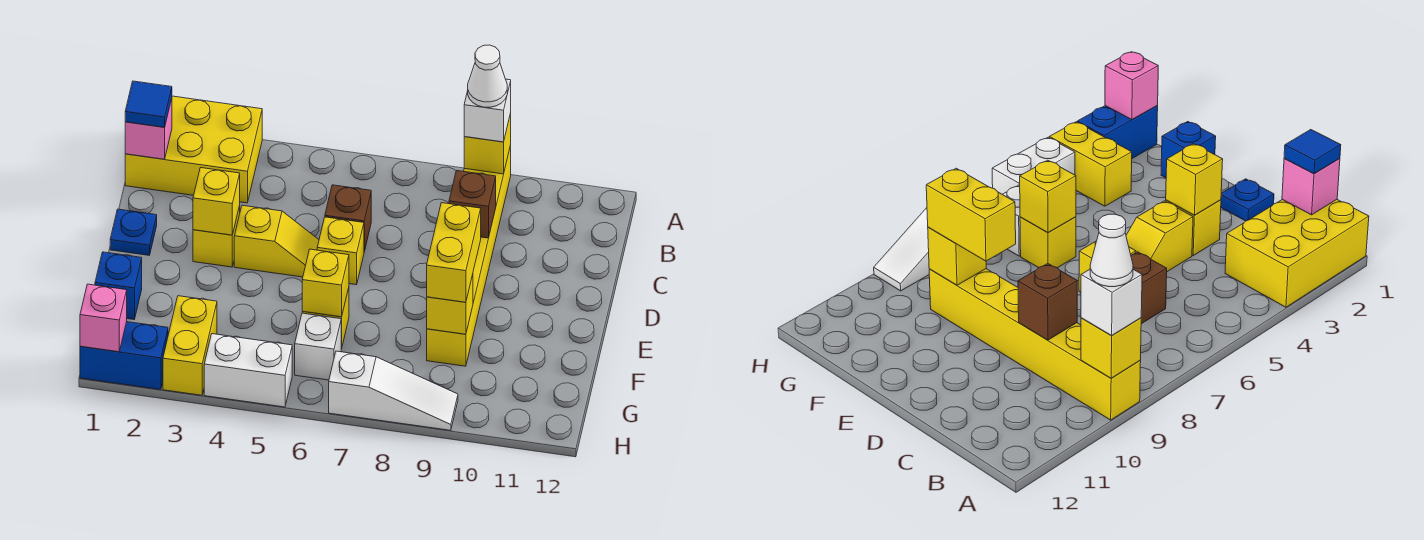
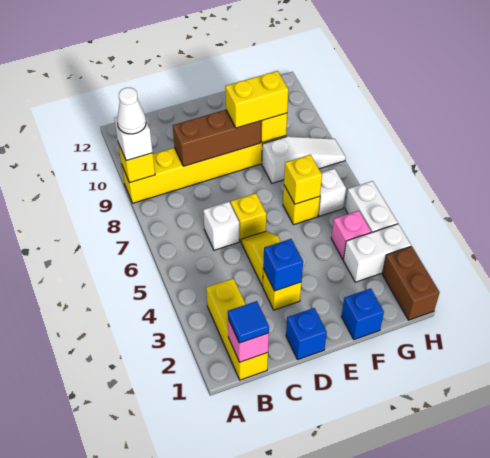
yellow 2x3 brick [125,96,262,203] -> yellow 1x3 brick [206,278,268,380]
brown 1x1 brick [325,185,371,251] -> white 1x1 brick [203,202,239,250]
brown 1x1 brick [449,171,496,238] -> brown 1x3 brick [173,110,261,166]
blue 1x1 plate [110,209,157,255] -> blue 1x1 brick [286,308,327,359]
yellow 1x1 brick [193,168,240,235] -> blue 1x1 brick [263,239,303,291]
yellow 1x2 brick [163,296,217,395] -> white 1x2 brick [343,224,411,282]
blue 1x2 brick [80,322,168,390] -> brown 1x2 brick [382,246,440,320]
pink 1x1 brick [80,284,127,352] -> pink 1x1 brick moved to [331,211,371,260]
white 1x3 slope [329,351,458,430] -> white 1x3 slope turned to [262,136,346,183]

